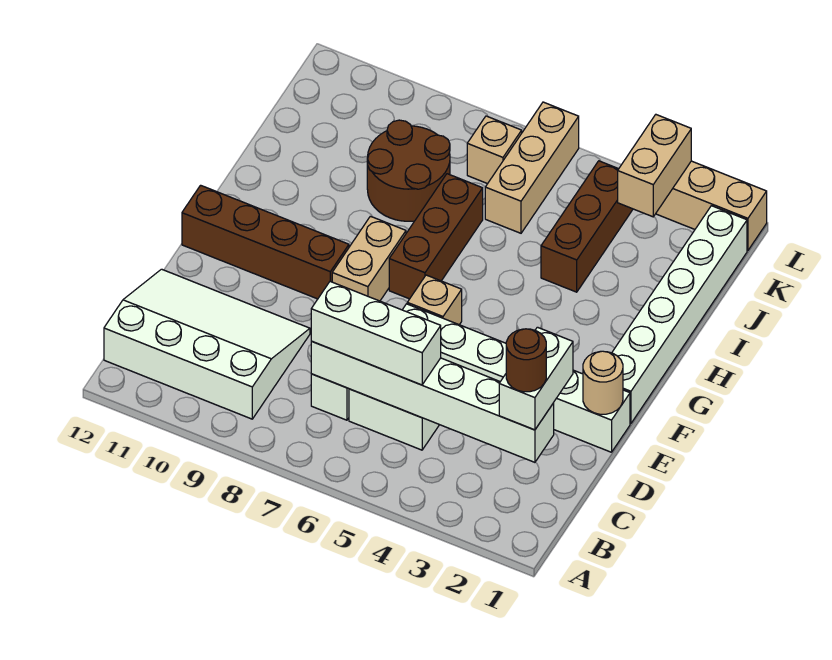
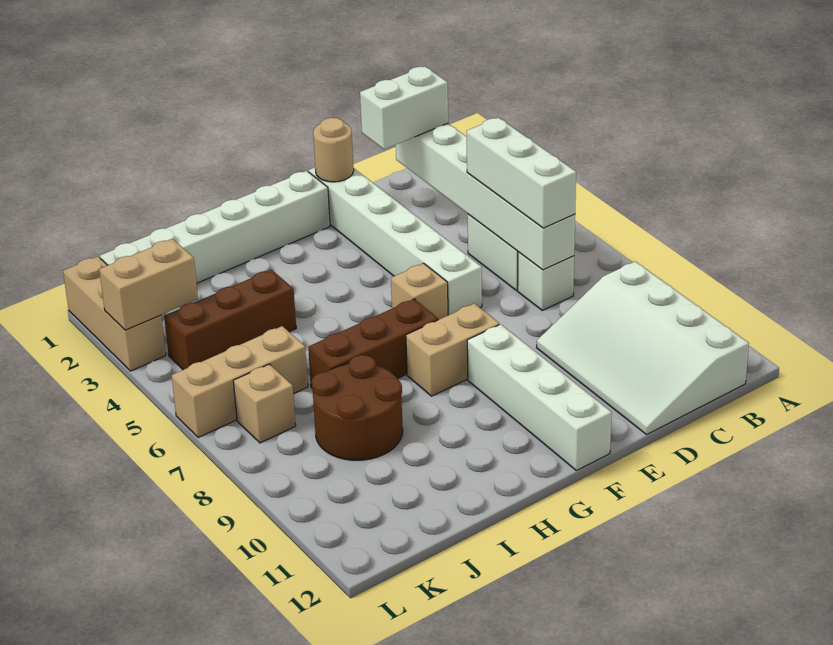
brown 1x1 round brick [506,329,546,392] -> none
brown 1x4 brick [182,185,349,299] -> white 1x4 brick [467,324,612,471]

